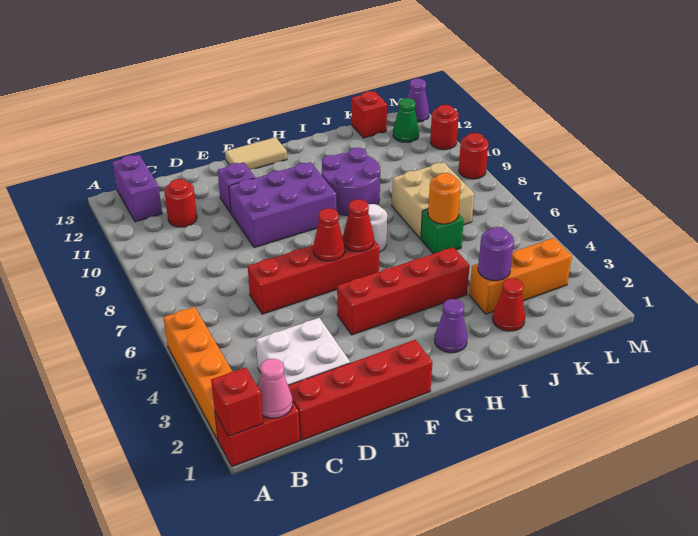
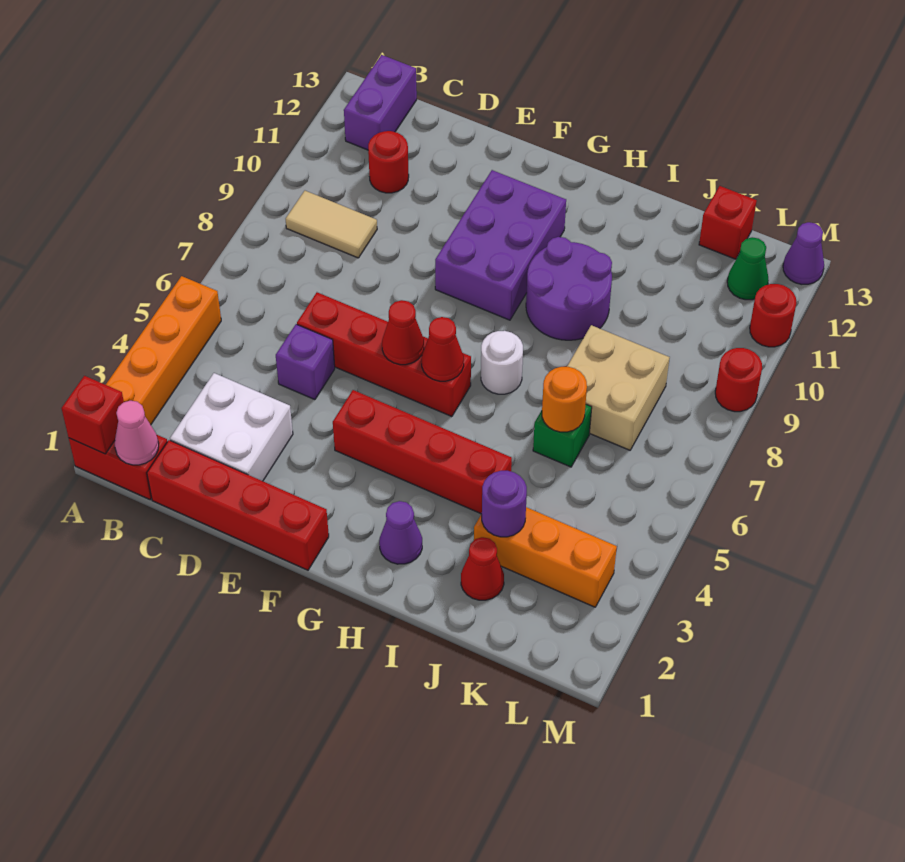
purple 2x3 brick [229,162,336,248] -> purple 2x3 brick turned to [435,170,566,320]
purple 1x1 brick [218,162,255,213] -> purple 1x1 brick moved to [276,324,335,400]
tan 1x2 tile [225,137,287,170] -> tan 1x2 tile moved to [286,191,377,258]

